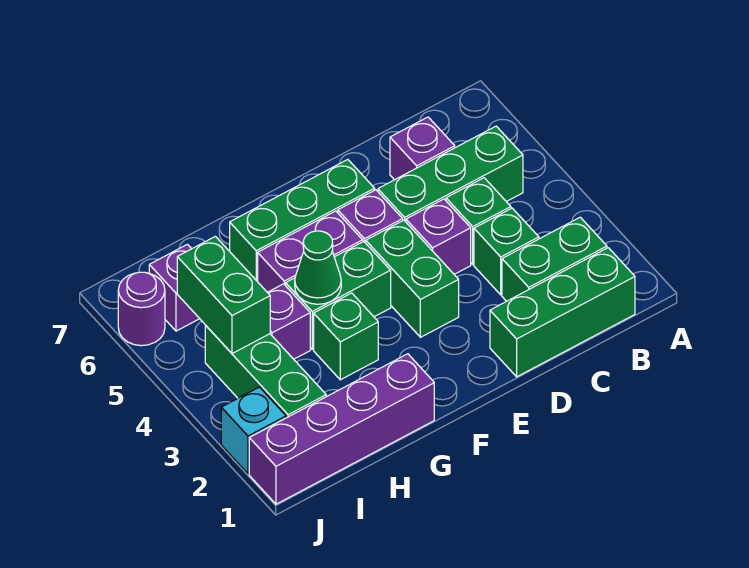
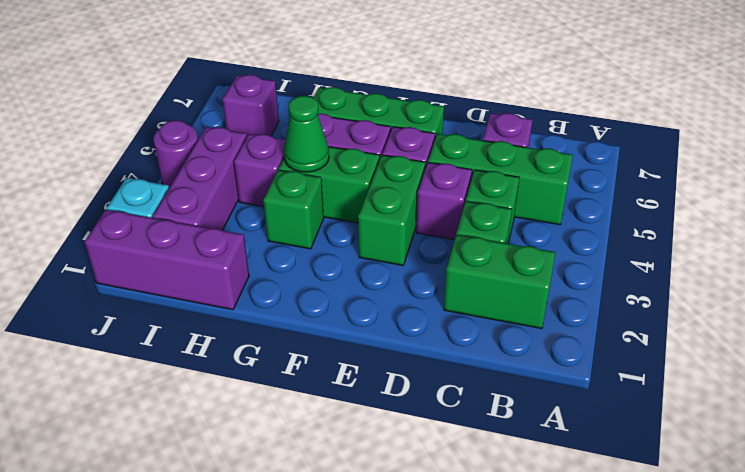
green 1x3 brick [490,248,635,377] -> none
purple 1x4 brick [249,354,434,504] -> purple 1x3 brick [85,210,249,310]
green 1x3 brick [205,325,326,418] -> purple 1x3 brick [153,127,247,230]
green 1x2 brick [177,236,270,353] -> none
purple 1x1 round brick [118,272,165,346] -> purple 1x1 round brick moved to [153,120,198,188]

